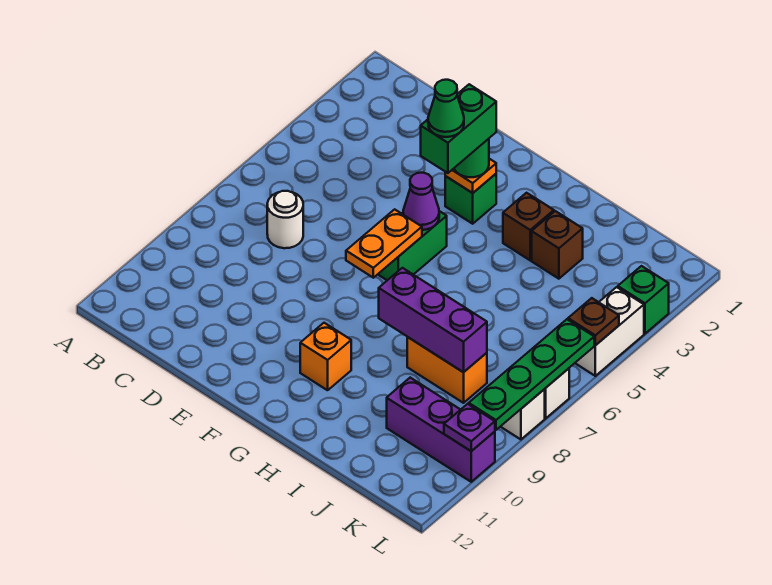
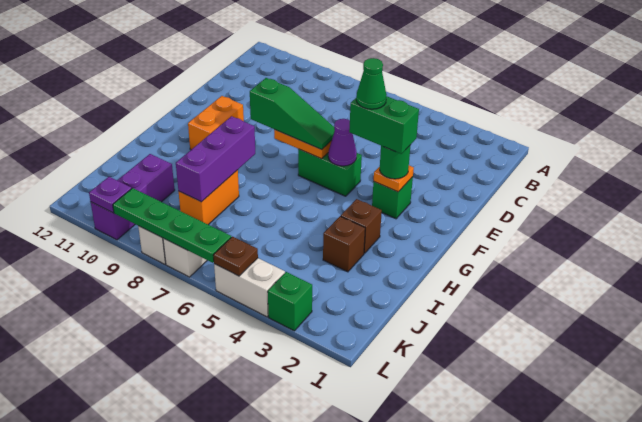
white 1x1 round brick [267,191,303,248] -> none
none -> green 1x3 slope [250,78,335,150]
orange 1x1 brick [300,323,351,390] -> orange 1x2 brick [188,96,244,150]

